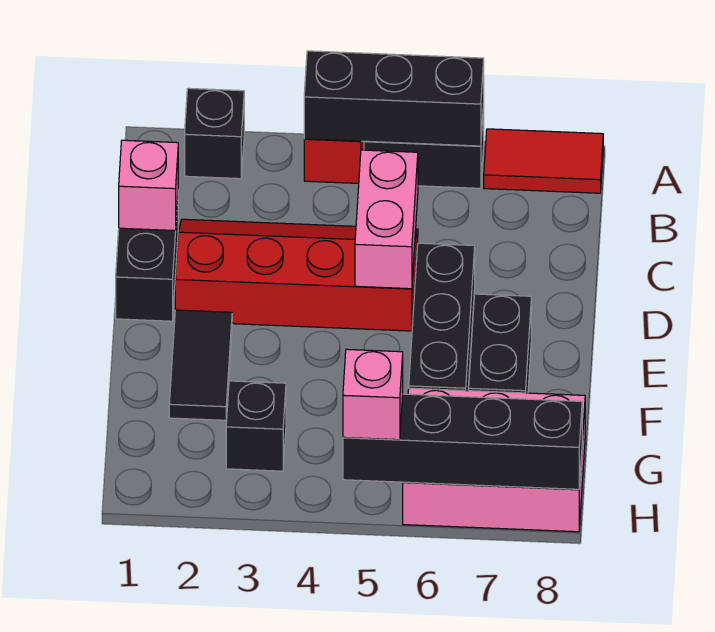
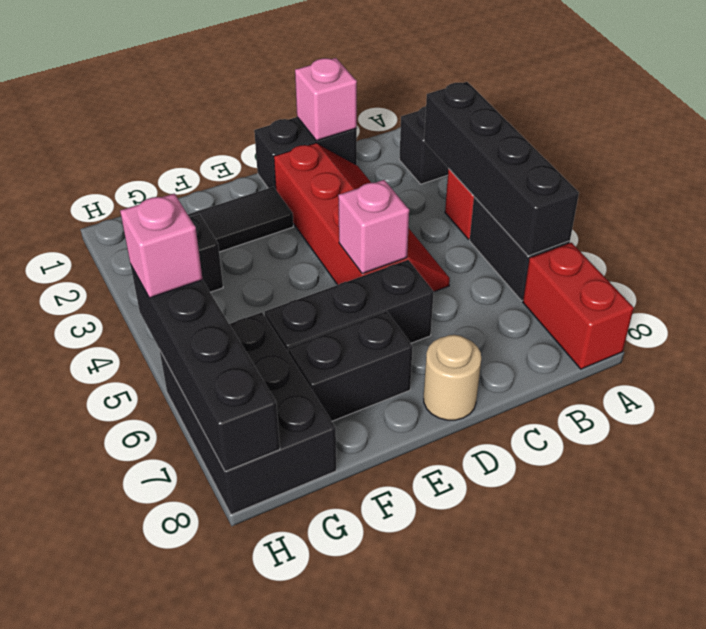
black 1x3 brick [304,51,484,146] -> black 1x4 brick [424,82,579,256]
red 1x2 tile [484,129,603,193] -> red 1x2 brick [523,243,634,369]
pink 1x2 brick [355,150,418,289] -> pink 1x1 brick [338,180,409,274]
none -> tan 1x1 round brick [424,335,481,420]
pink 2x3 brick [403,388,585,532] -> black 2x3 brick [160,312,336,515]

